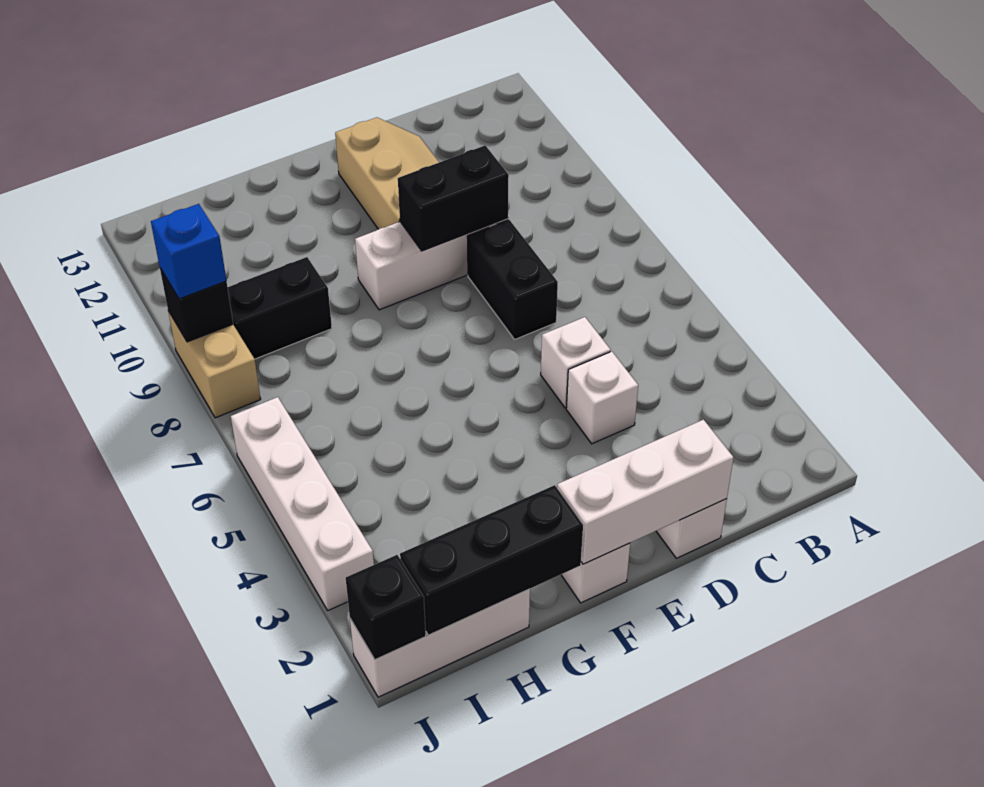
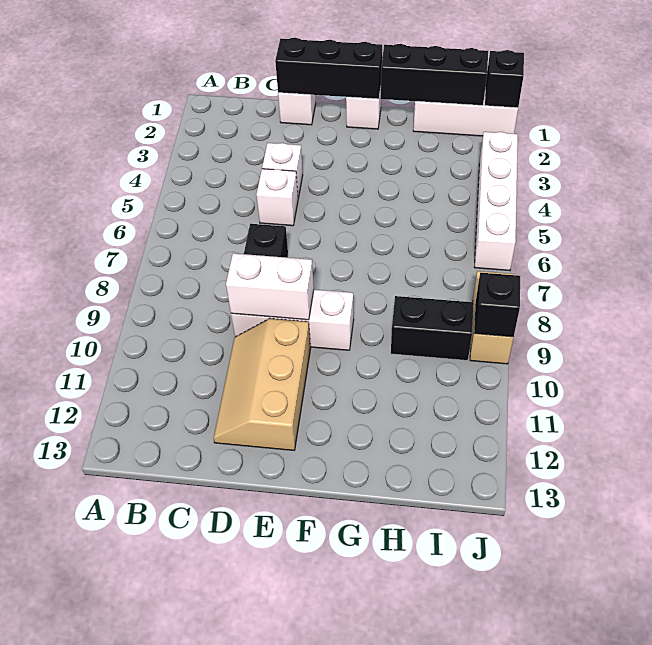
white 1x3 brick [557,419,733,564] -> black 1x3 brick [275,38,382,99]
black 1x2 brick [398,146,509,251] -> white 1x2 brick [226,253,314,320]
blue 1x1 brick [151,204,226,299] -> none

